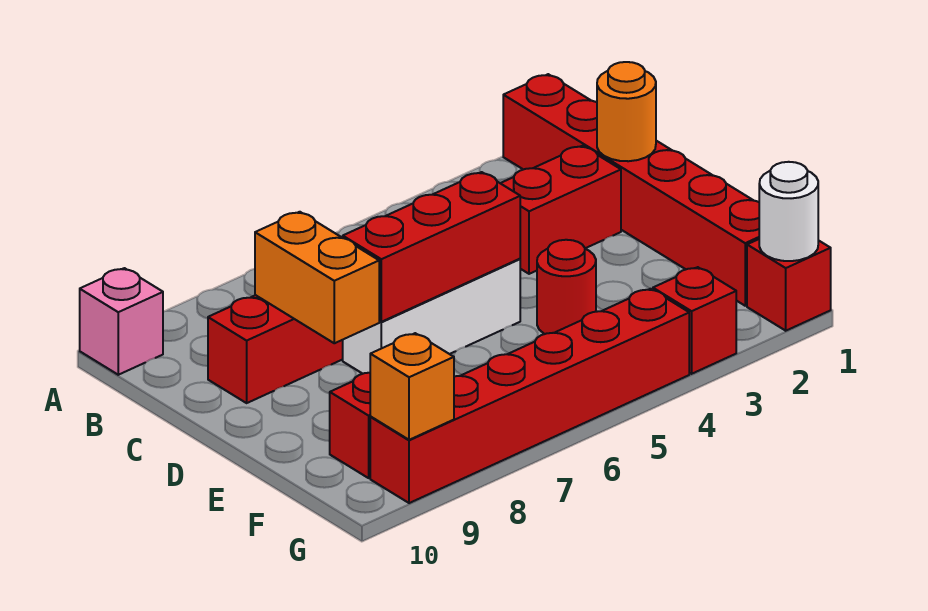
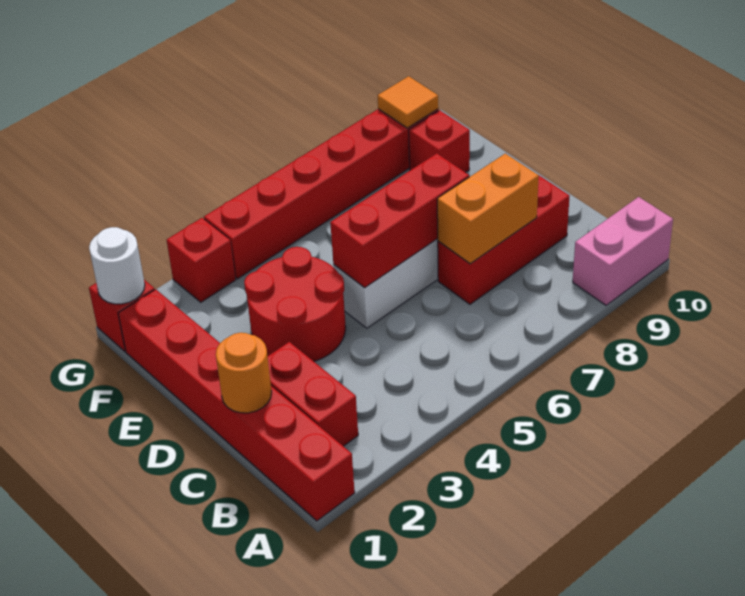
pink 1x1 brick [80,268,163,375] -> pink 1x2 brick [573,197,673,305]
red 1x2 brick [500,146,621,274] -> red 1x2 brick turned to [268,342,358,446]
orange 1x2 brick [255,212,379,343] -> orange 1x2 brick turned to [437,154,539,264]
red 1x1 round brick [537,240,596,334] -> red 2x2 round brick [244,247,346,361]
orange 1x1 brick [370,333,454,440] -> orange 1x1 tile [378,76,438,128]

